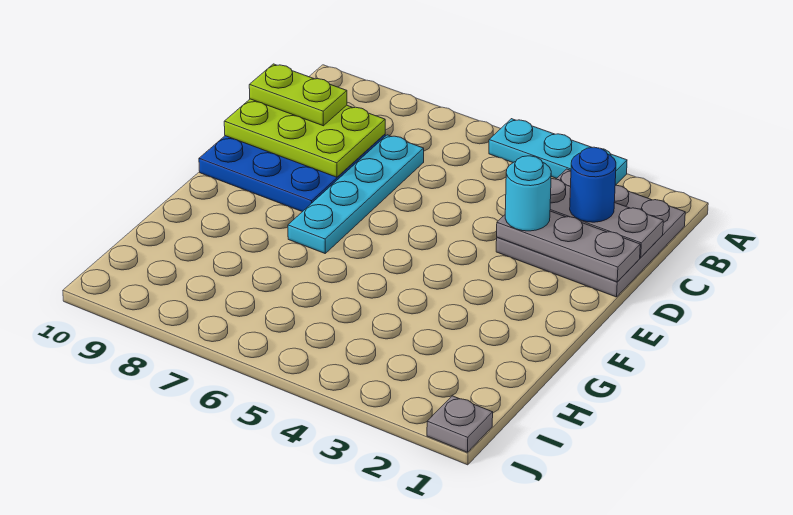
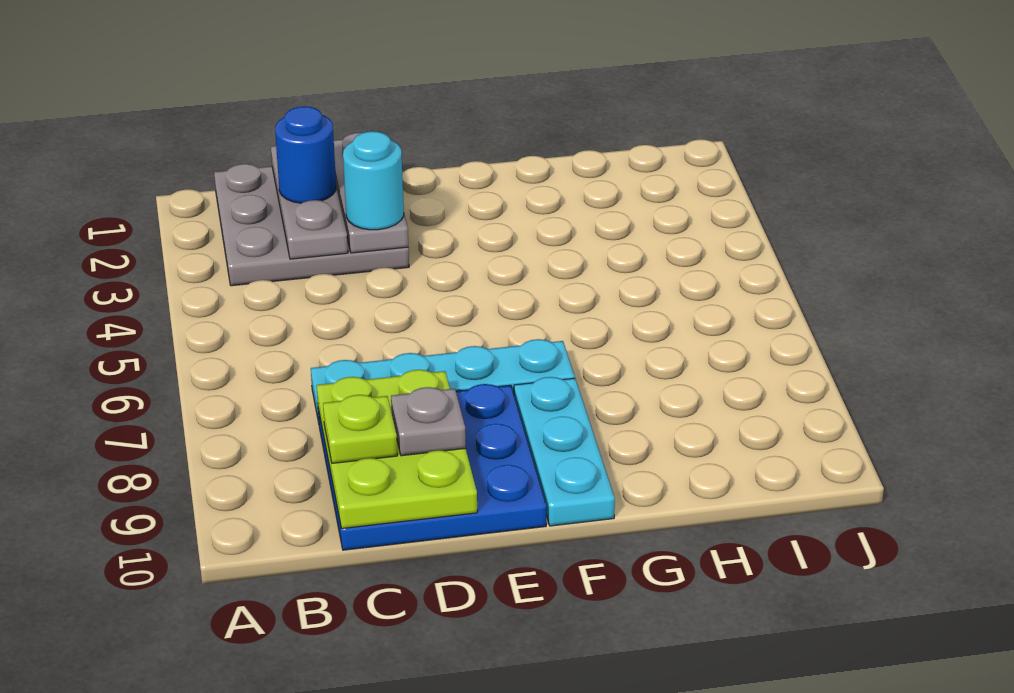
cyan 1x3 plate [489,119,627,185] -> cyan 1x3 plate moved to [514,377,615,526]
lime 1x2 plate [249,64,347,126] -> lime 1x1 plate [323,395,397,463]
grey 1x1 plate [427,396,493,452] -> grey 1x1 plate moved to [391,387,466,456]

